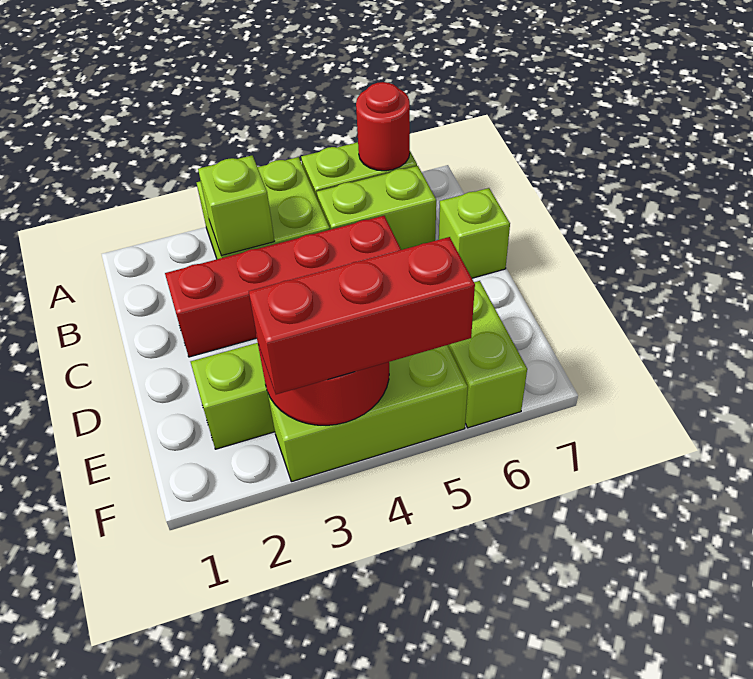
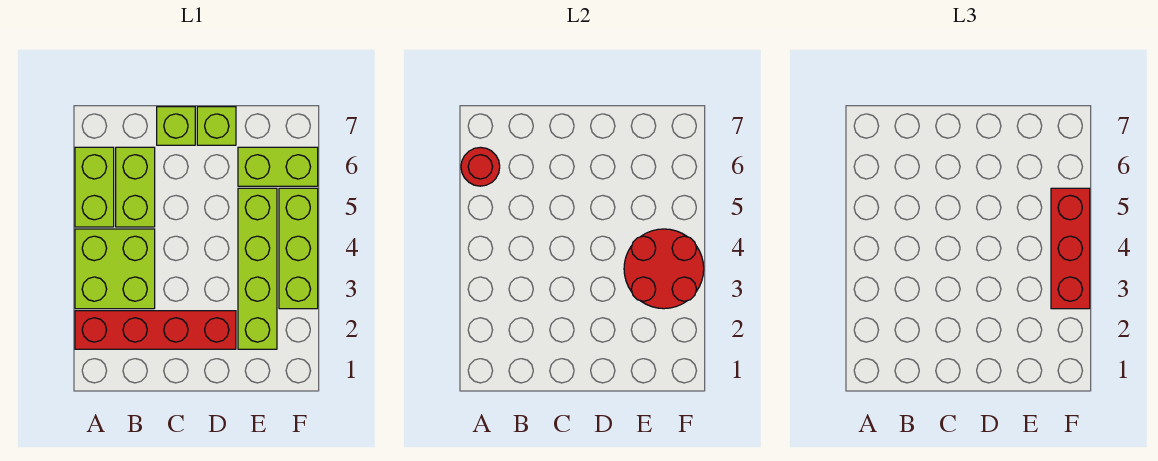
lime 1x1 brick [198,155,274,256] -> lime 1x1 brick moved to [197,107,236,145]
red 1x4 brick [165,216,401,357] -> red 1x4 brick turned to [75,311,236,349]

